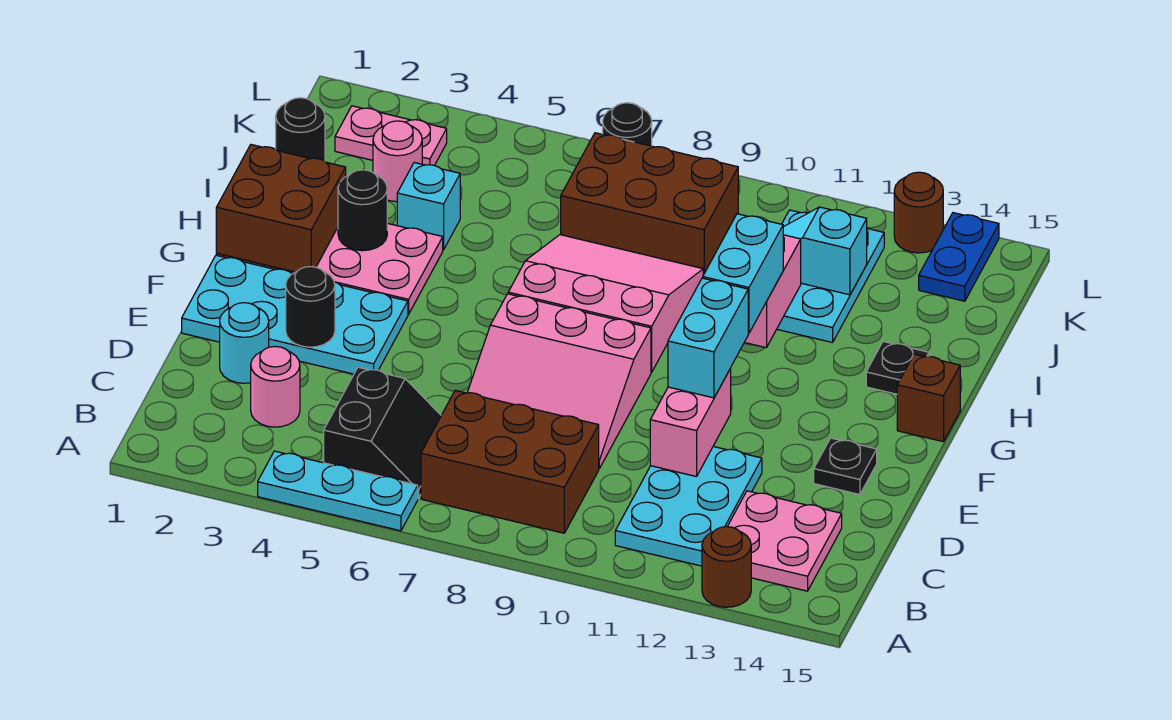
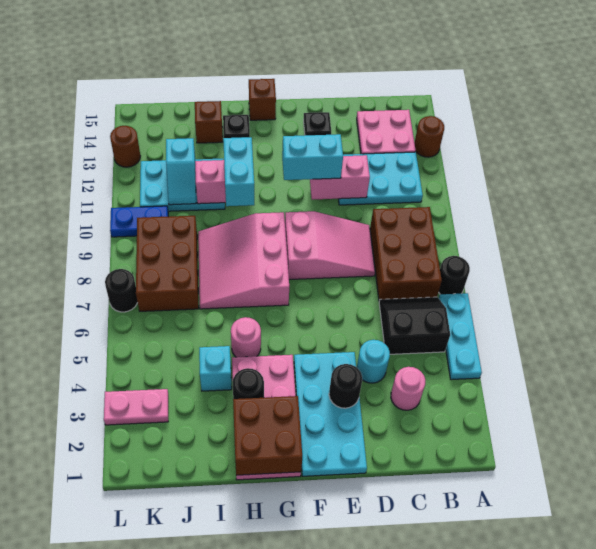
cyan 1x1 round brick [220,303,269,383] -> cyan 1x1 round brick moved to [357,340,390,383]
pink 3x3 slope [467,294,651,469] -> pink 2x3 slope [285,211,375,280]
cyan 1x2 brick [703,214,783,333] -> cyan 1x2 brick turned to [223,137,254,206]
none -> brown 1x1 brick [195,101,223,143]
black 1x1 round brick [276,98,325,161] -> black 1x1 round brick moved to [439,256,470,294]
pink 1x1 round brick [373,121,422,202] -> pink 1x1 round brick moved to [231,317,261,357]
pink 1x2 plate [335,106,447,165] -> pink 1x2 plate turned to [104,389,168,425]
blue 1x2 plate [919,213,999,301] -> blue 1x2 plate moved to [110,206,168,237]

